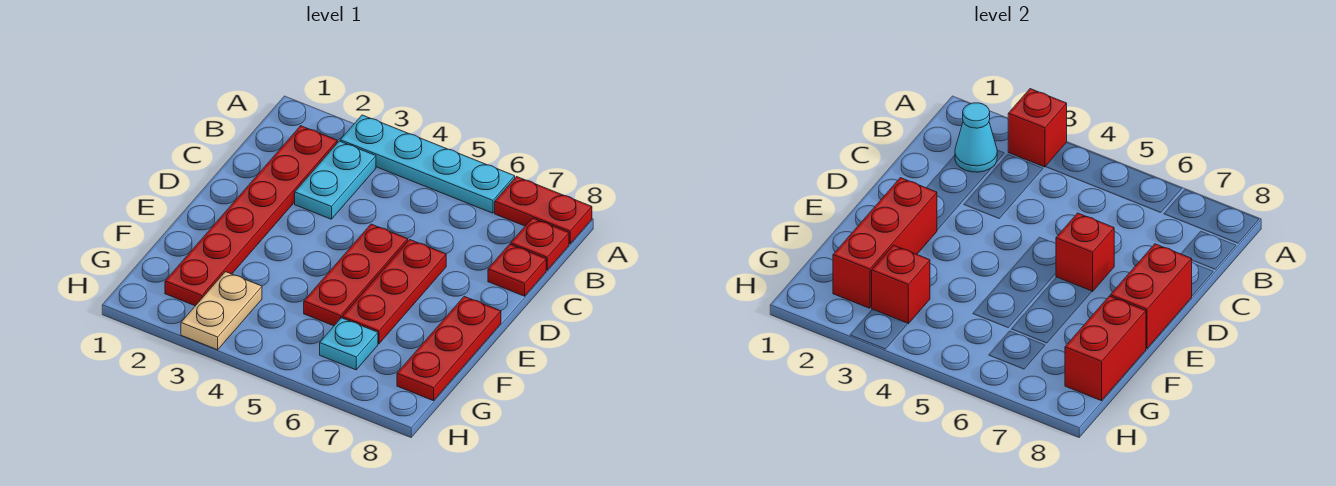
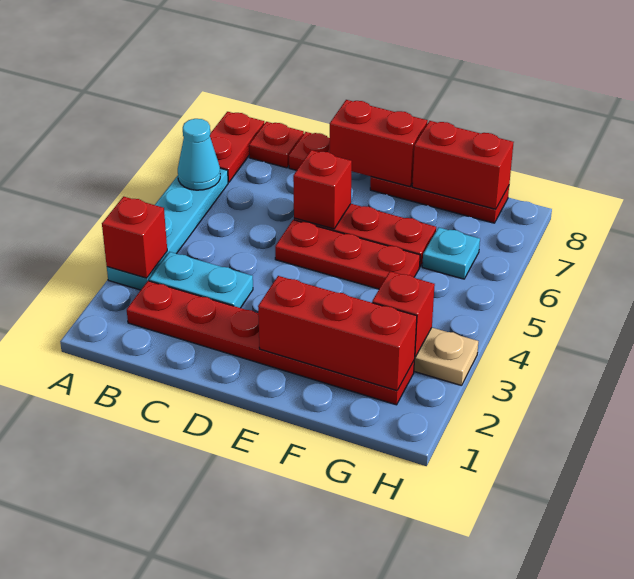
cyan 1x1 cone [955,103,997,172] -> cyan 1x1 cone moved to [178,119,220,190]

